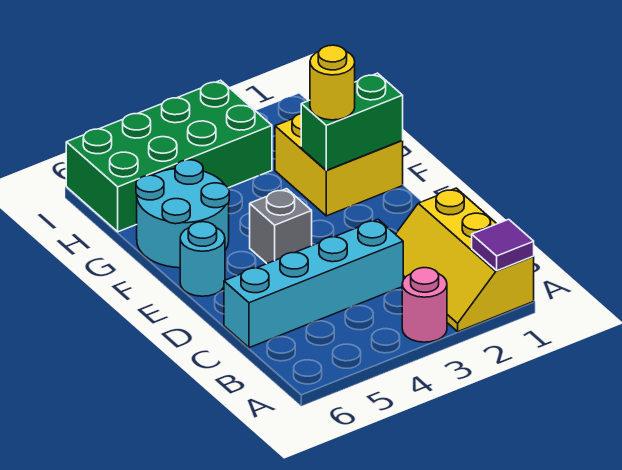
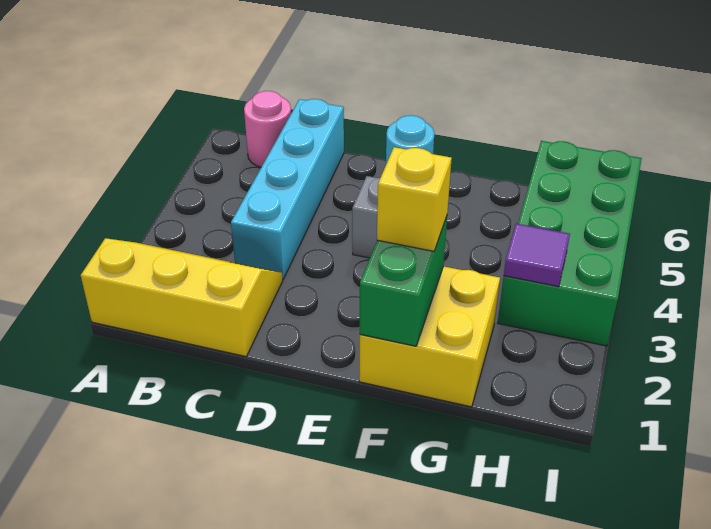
purple 1x1 tile [472,219,534,271] -> purple 1x1 tile moved to [504,224,570,287]
pink 1x1 round brick [402,268,447,342] -> pink 1x1 round brick moved to [244,91,291,167]
yellow 1x1 round brick [310,45,355,120] -> yellow 1x1 brick [377,147,452,251]
cyan 2x2 round brick [136,160,229,268] -> none

